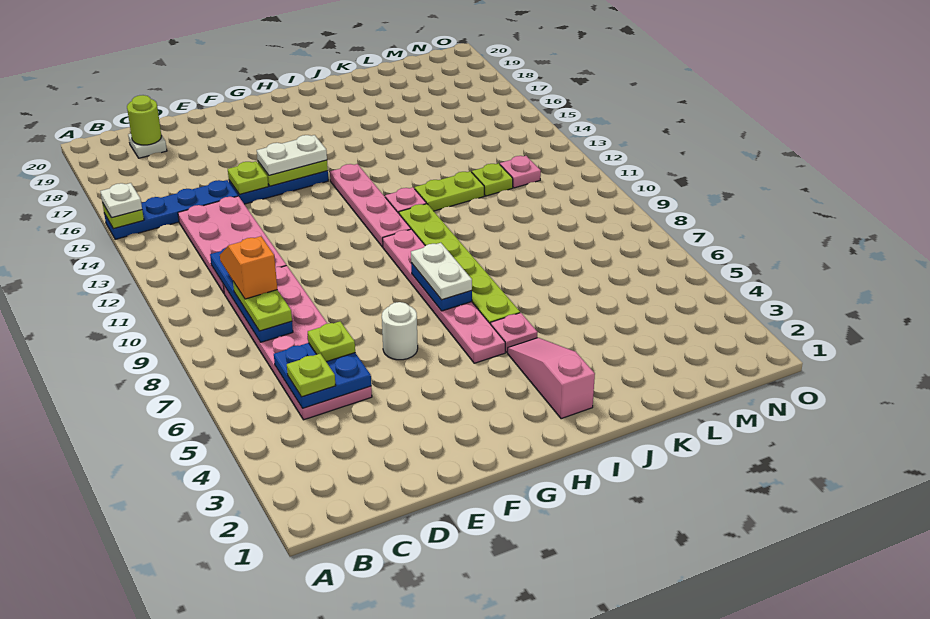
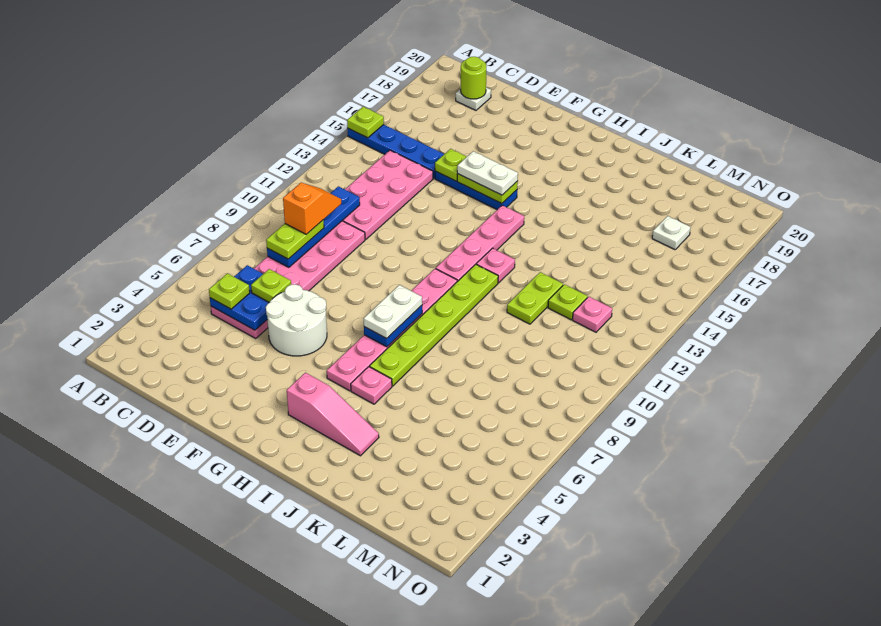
white 1x1 plate [100,183,142,218] -> white 1x1 plate moved to [652,216,691,250]
white 1x1 round brick [382,302,418,360] -> white 2x2 round brick [266,284,327,356]
pink 1x3 slope [508,338,595,419] -> pink 1x3 slope turned to [287,373,379,456]
lime 1x2 plate [415,171,484,211] -> lime 1x2 plate turned to [507,272,563,324]

